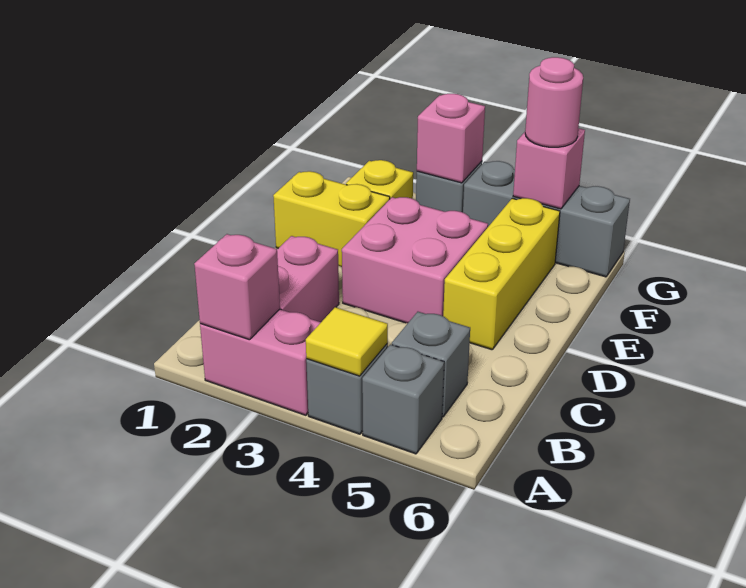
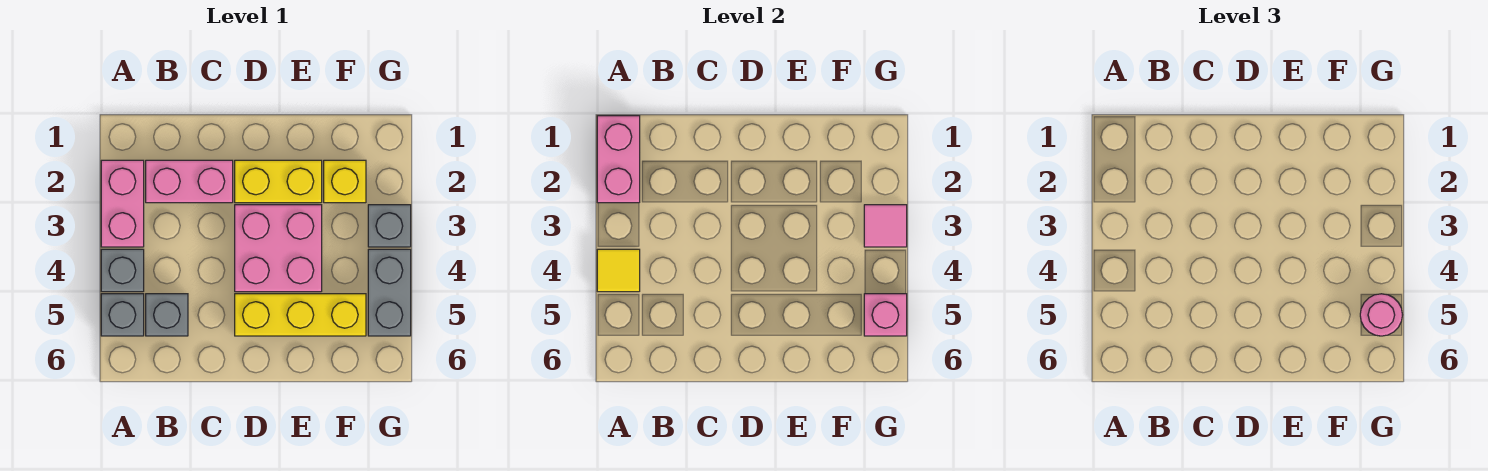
pink 1x1 brick [194,234,280,340] -> pink 1x2 brick [597,116,640,203]
yellow 1x2 brick [273,171,390,267] -> yellow 1x2 brick turned to [235,160,322,203]
pink 1x1 brick [417,94,485,183] -> pink 1x1 tile [864,205,907,247]
grey 1x3 brick [463,161,630,277] -> grey 1x2 brick [368,249,411,336]

